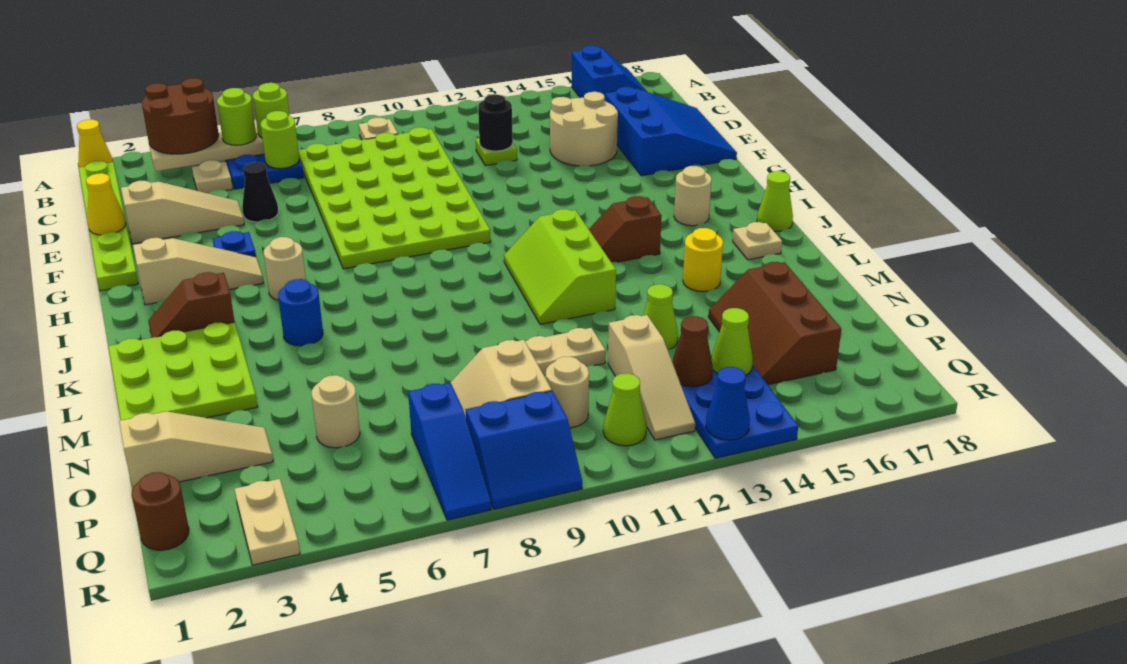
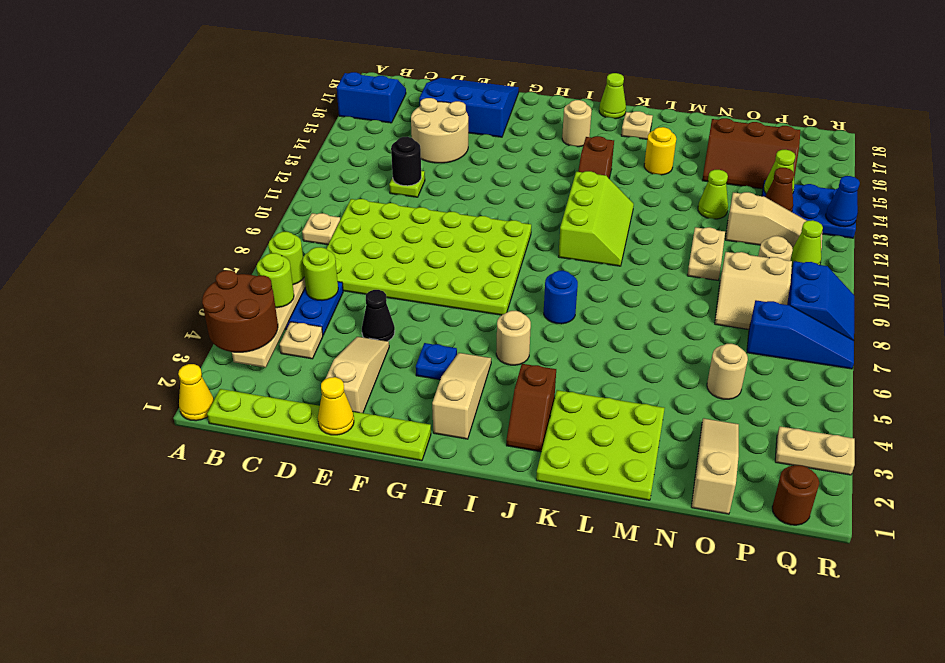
lime 2x3 slope [504,209,616,324] -> lime 2x3 slope turned to [558,171,634,266]
blue 1x1 round brick [278,279,323,346] -> blue 1x1 round brick moved to [544,271,578,324]

